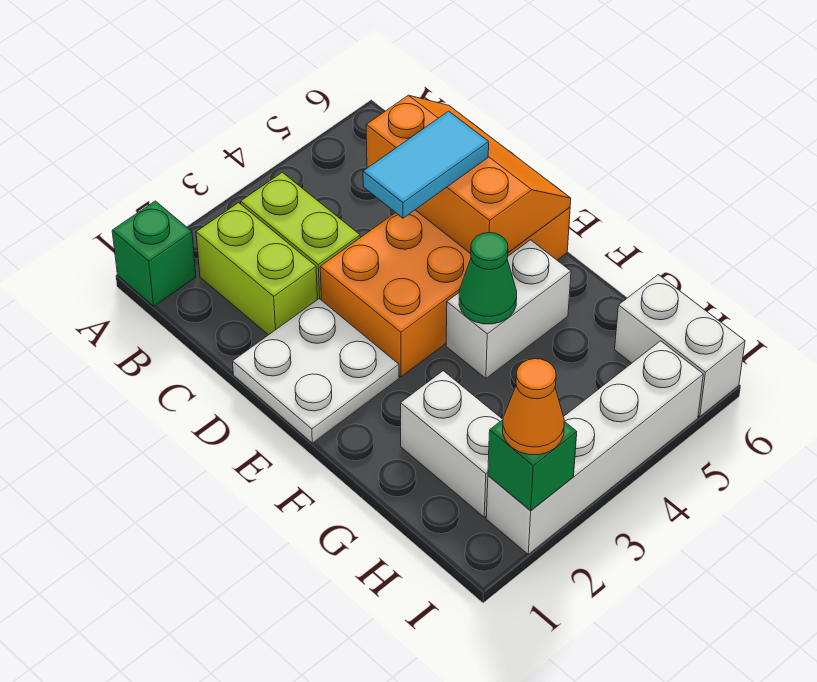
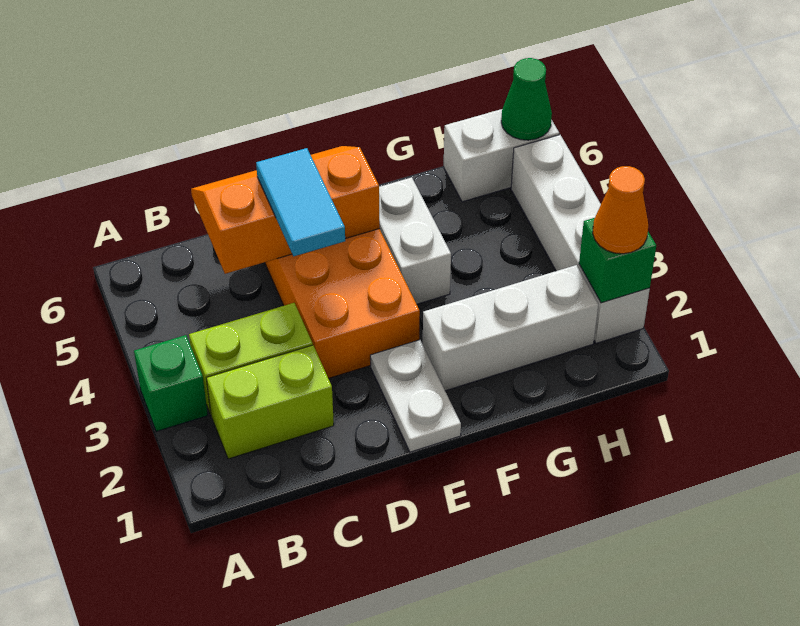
green 1x1 brick [112,201,196,306] -> green 1x1 brick moved to [134,335,208,432]
white 2x2 plate [232,299,399,443] -> white 1x2 plate [370,340,461,452]
green 1x1 cone [459,233,517,324] -> green 1x1 cone moved to [501,58,552,140]
white 1x2 brick [401,371,503,517] -> white 1x3 brick [423,265,598,391]

